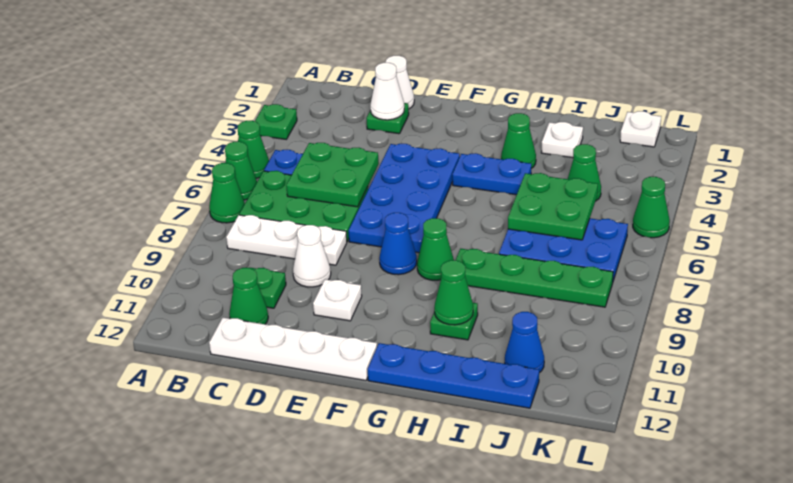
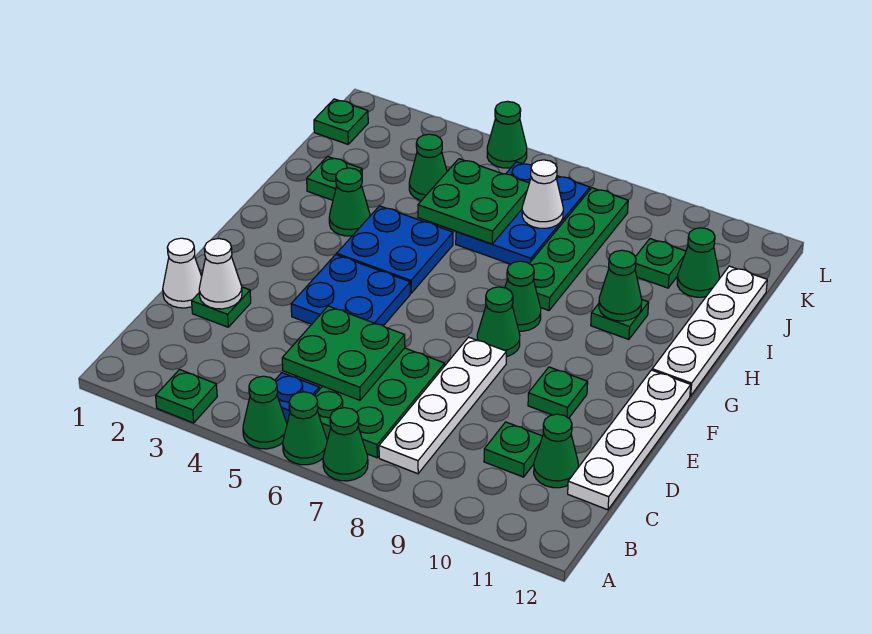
white 1x3 plate [226,215,347,265] -> white 1x4 plate [379,337,506,474]
white 1x1 cone [293,225,331,287] -> white 1x1 cone moved to [522,160,563,228]
blue 2x4 plate [348,144,460,253] -> blue 2x2 plate [291,255,410,326]
white 1x1 plate [313,279,362,321] -> green 1x1 plate [528,367,588,418]
blue 1x1 cone [379,213,417,275] -> green 1x1 cone [477,287,520,357]
blue 1x2 plate [452,153,531,195] -> blue 2x2 plate [337,206,453,293]
blue 1x4 plate [368,343,539,408] -> white 1x4 plate [652,266,767,396]
white 1x1 plate [541,122,583,158] -> green 1x1 plate [307,156,362,200]
none -> green 1x1 plate [635,239,686,288]
blue 1x1 cone [505,312,544,373] -> green 1x1 cone [677,228,719,297]
white 1x1 plate [620,111,661,147] -> green 1x1 plate [314,99,368,144]

